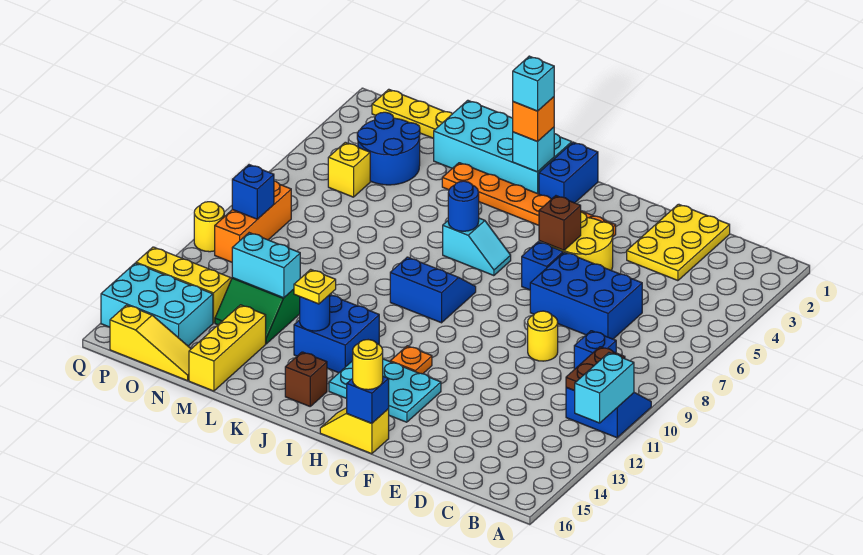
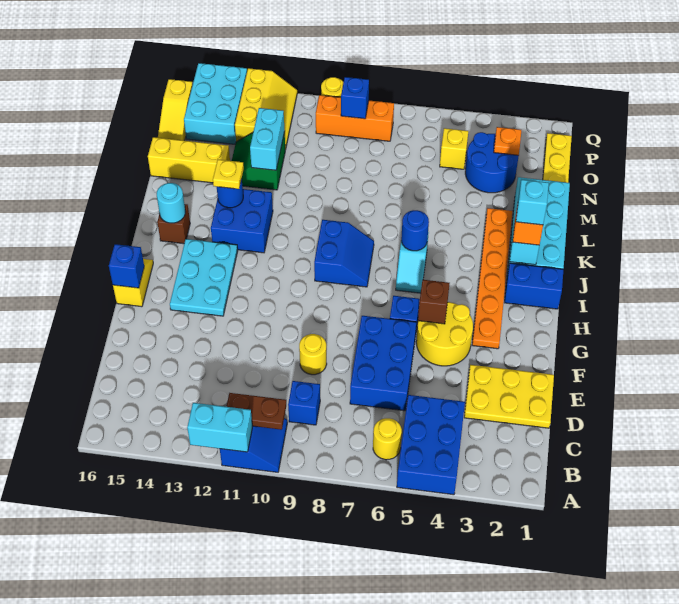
none -> blue 2x3 brick [397,395,465,495]
yellow 1x1 round brick [353,340,383,390] -> yellow 1x1 round brick moved to [373,418,402,460]
orange 1x1 plate [390,346,432,374] -> orange 1x1 plate moved to [494,127,521,155]
none -> cyan 1x1 round brick [157,183,185,223]

